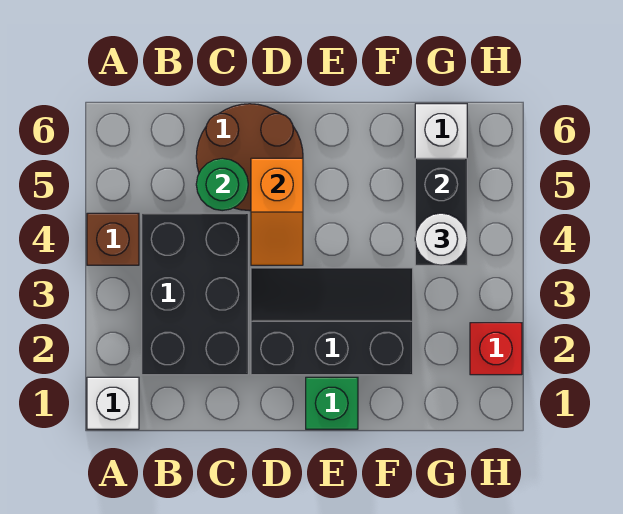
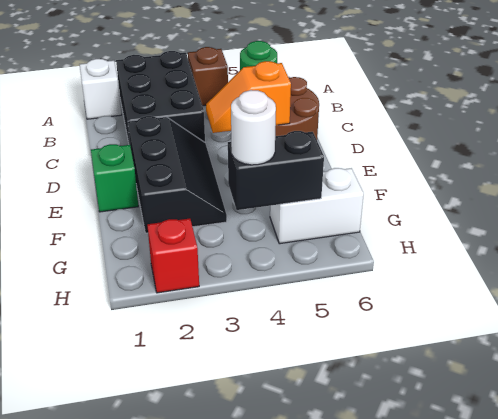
black 2x3 brick [142,213,248,375] -> black 2x3 brick turned to [116,51,205,145]

